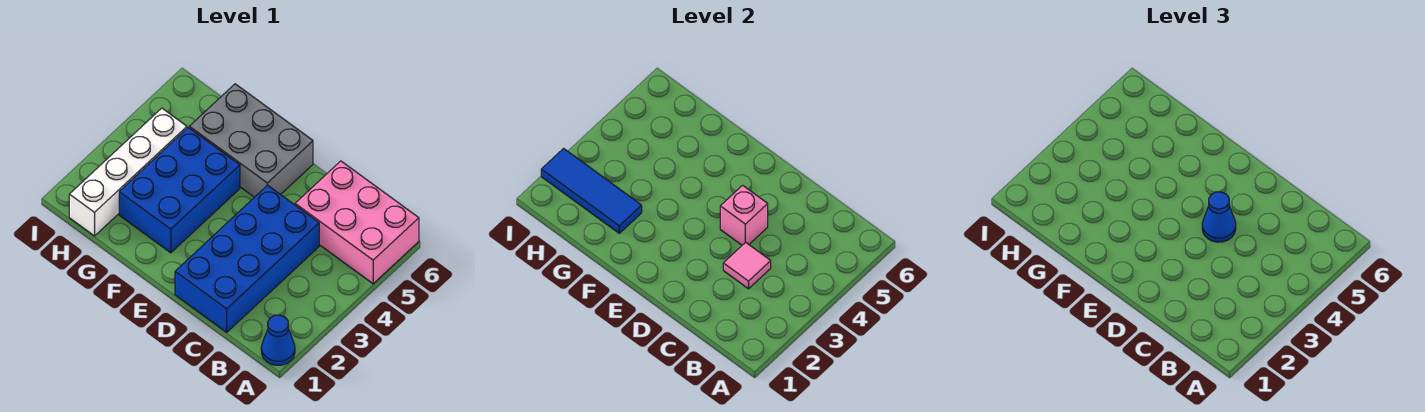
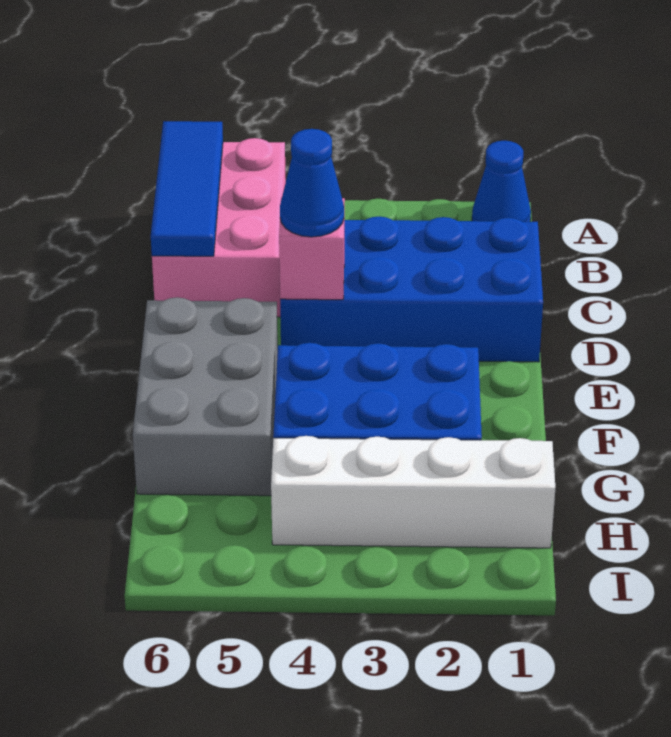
pink 1x1 tile [723,242,771,289] -> none
blue 1x3 tile [541,148,642,233] -> blue 1x3 tile moved to [151,121,223,256]

